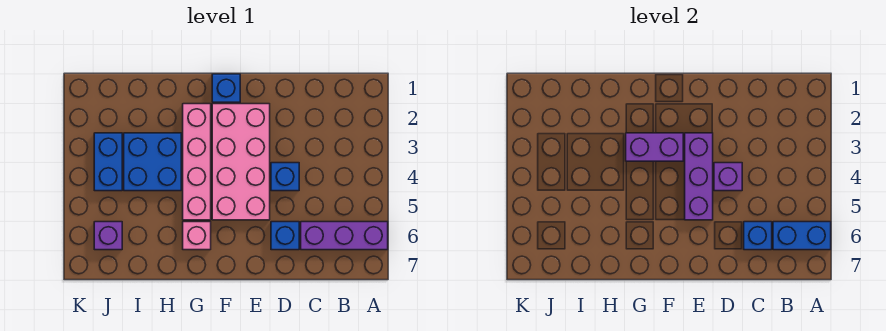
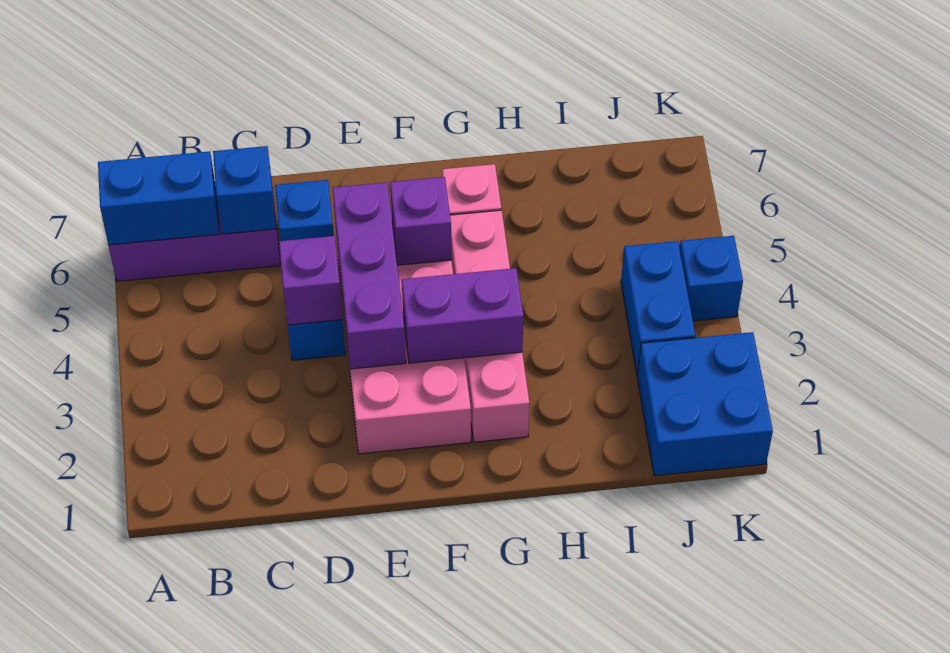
blue 1x1 brick [212,74,240,102] -> blue 1x1 brick moved to [680,236,743,321]
blue 2x2 brick [124,133,181,191] -> blue 2x2 brick moved to [637,332,773,476]
purple 1x1 brick [94,222,122,250] -> purple 1x1 brick moved to [390,177,451,265]

